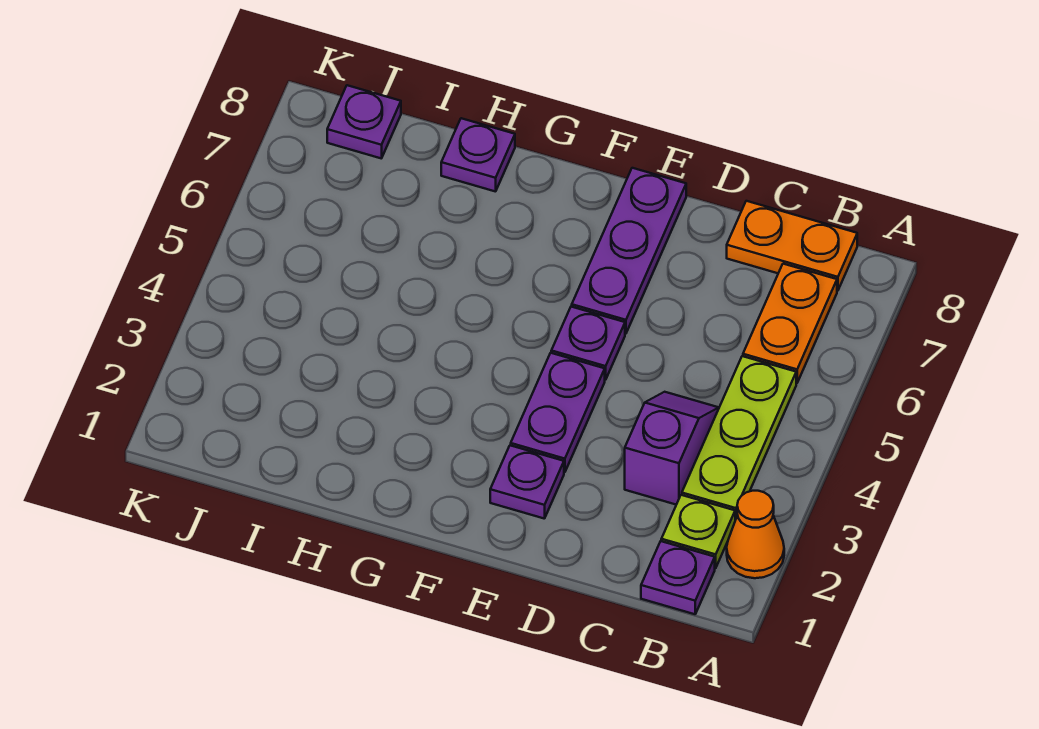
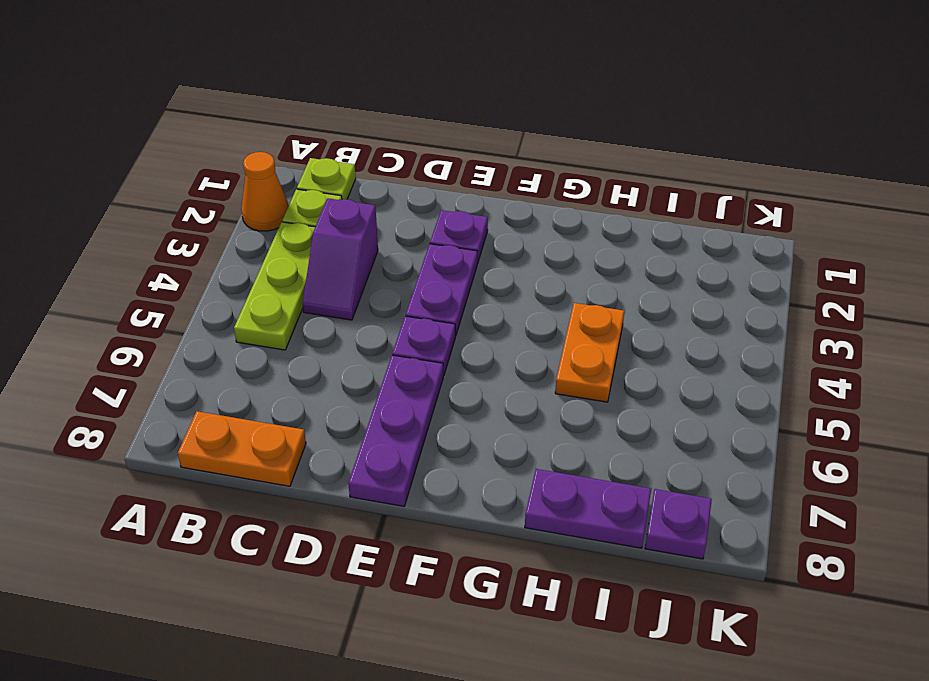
purple 1x1 plate [641,541,715,614] -> lime 1x1 plate [297,158,356,199]
orange 1x2 plate [743,264,837,383] -> orange 1x2 plate moved to [555,303,624,402]
purple 1x1 plate [441,118,515,192] -> purple 1x2 plate [525,469,651,548]

